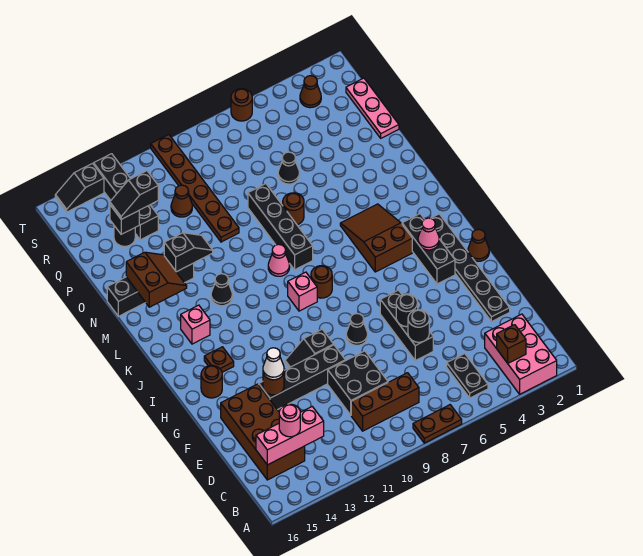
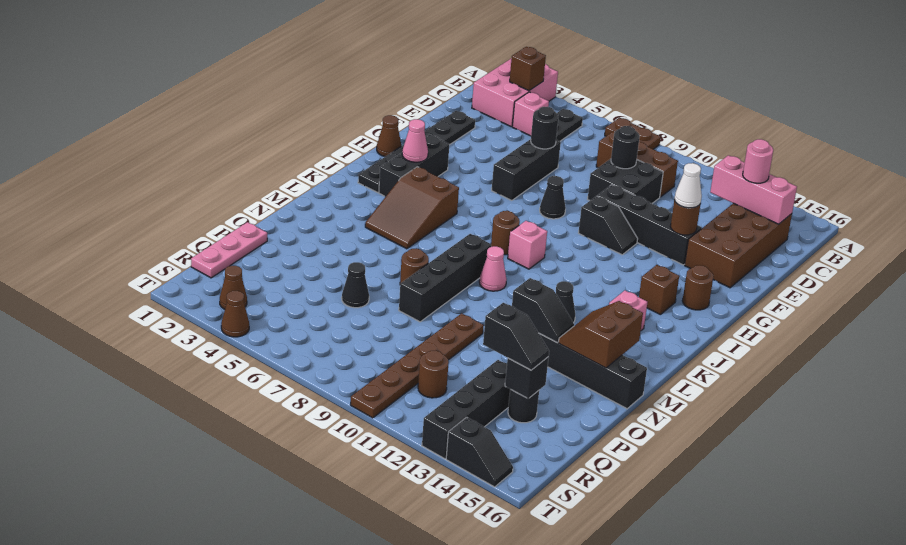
none -> pink 1x1 brick [512,92,549,136]
black 1x1 round brick [396,294,418,327] -> black 1x1 round brick moved to [611,126,640,169]
brown 1x1 plate [204,347,234,372] -> brown 1x1 brick [639,265,679,315]
black 1x2 slope [164,233,213,272] -> black 1x2 slope turned to [512,278,574,342]
brown 1x1 cone [171,185,192,217] -> brown 1x1 cone moved to [221,291,249,337]
brown 1x1 round brick [231,89,252,121] -> brown 1x1 round brick moved to [418,350,449,398]

